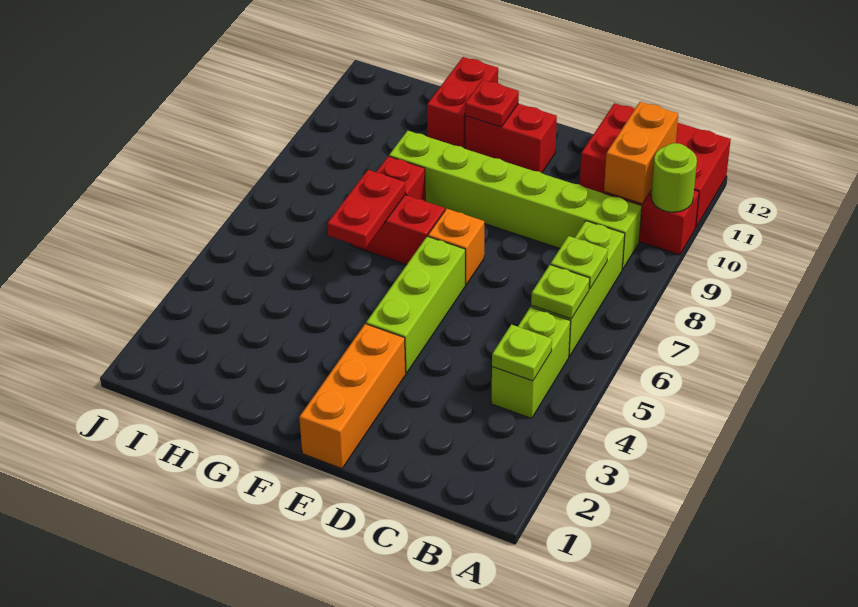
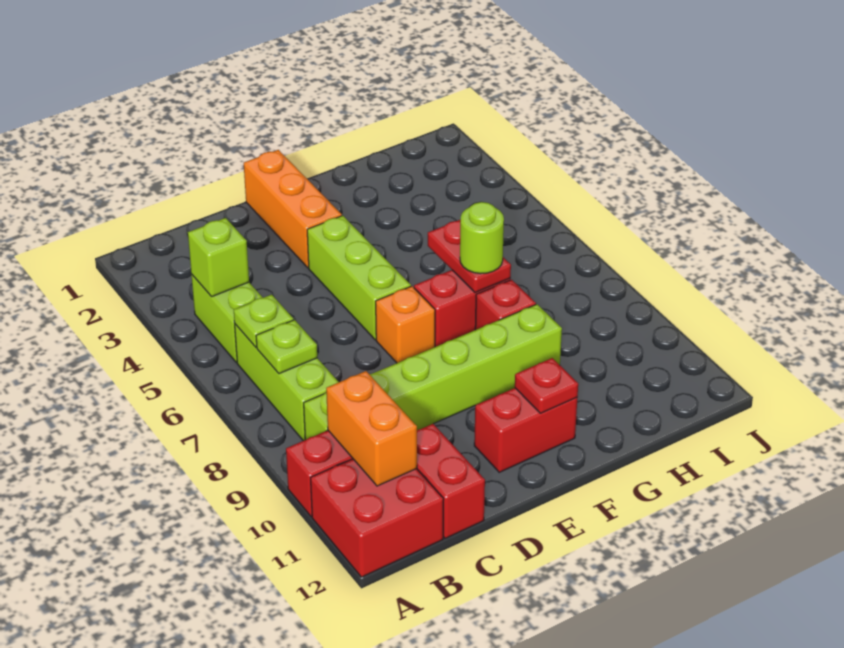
lime 1x1 round brick [651,143,697,212] -> lime 1x1 round brick moved to [460,202,504,274]
lime 1x1 plate [492,324,552,381] -> lime 1x1 brick [188,218,249,297]
red 1x2 brick [427,57,498,148] -> none

